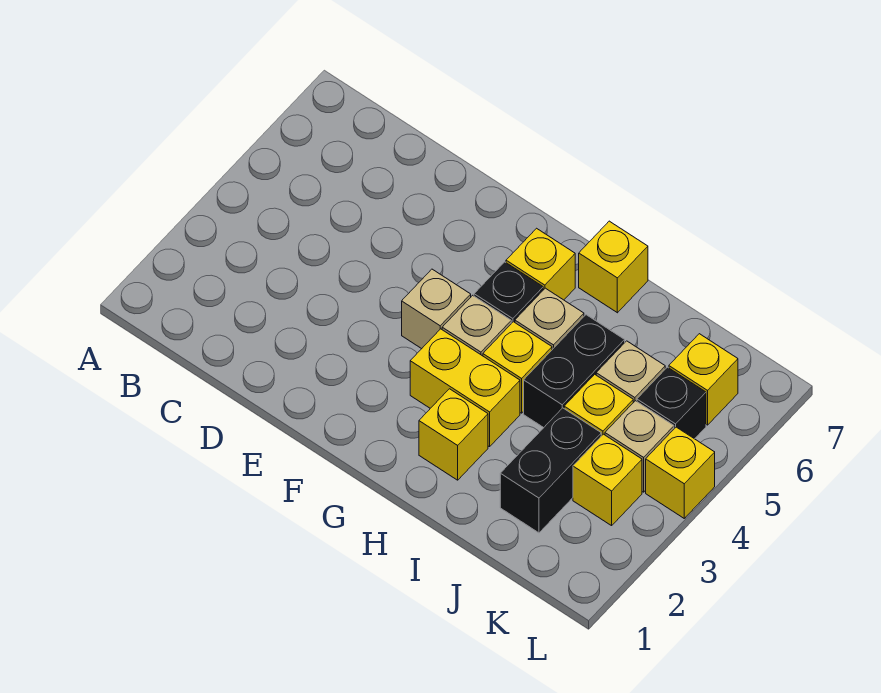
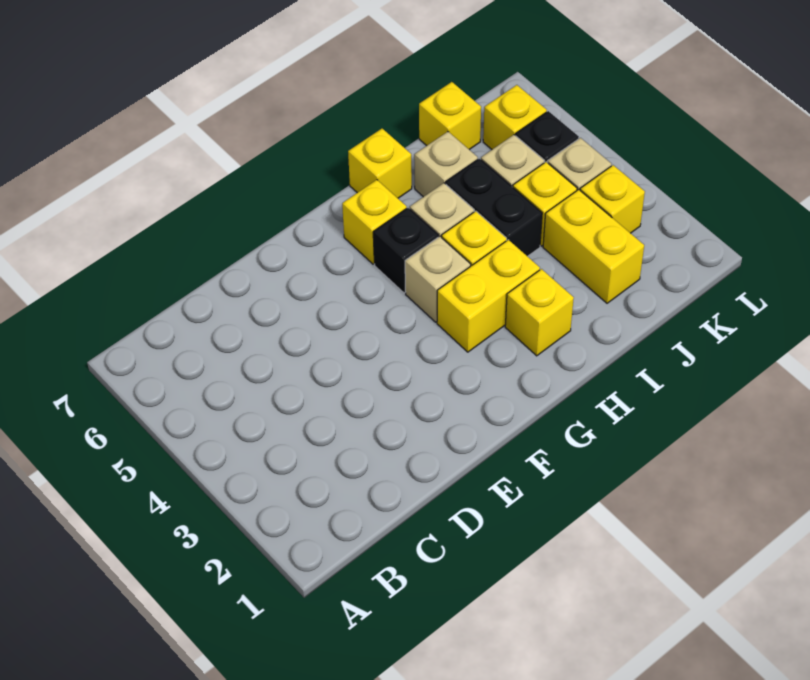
tan 1x1 brick [402,269,471,349] -> tan 1x1 brick moved to [414,132,478,197]
black 1x2 brick [500,408,601,533] -> yellow 1x2 brick [543,190,644,303]
yellow 1x1 brick [646,427,715,518] -> yellow 1x1 brick moved to [419,82,481,150]

